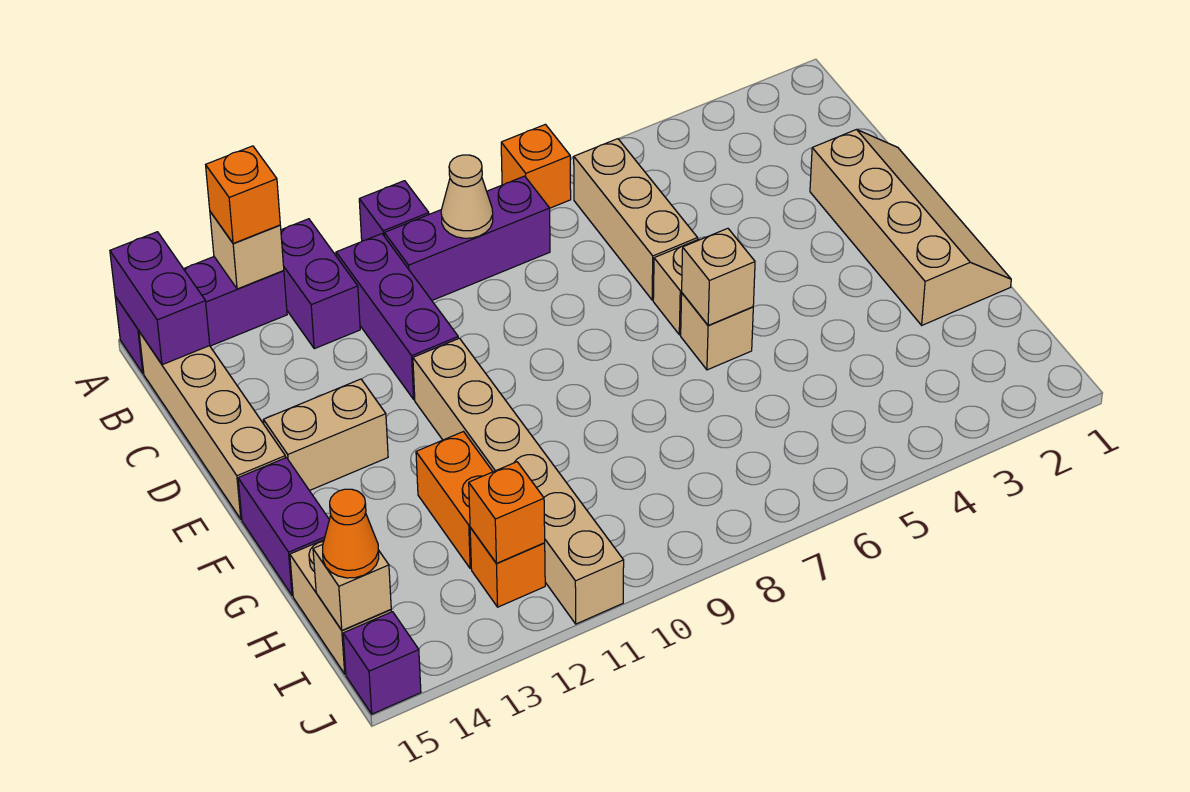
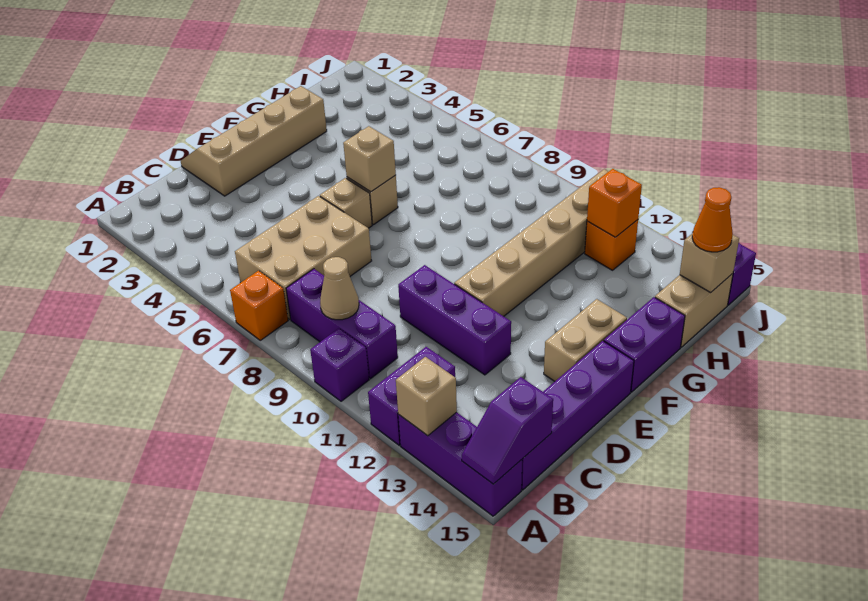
orange 1x1 brick [206,146,280,244] -> none
purple 1x2 brick [110,232,210,365] -> purple 1x2 slope [462,377,553,484]
tan 1x3 brick [574,139,698,300] -> tan 2x3 brick [235,196,372,319]
purple 1x3 brick [336,234,458,399] -> purple 1x3 brick turned to [398,265,511,375]
tan 1x4 brick [139,332,285,519] -> purple 1x4 brick [521,341,634,490]
tan 1x2 brick [263,379,388,491] -> tan 1x2 brick turned to [544,299,627,381]
orange 1x2 brick [416,432,493,569] -> none

